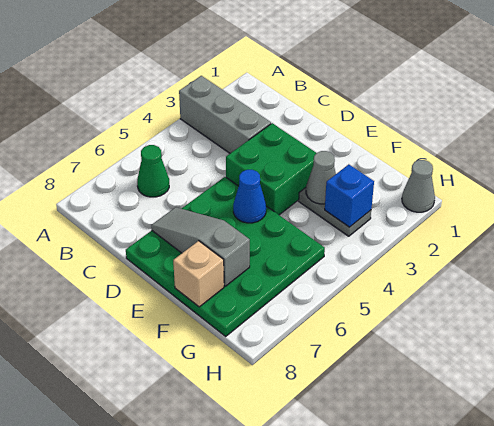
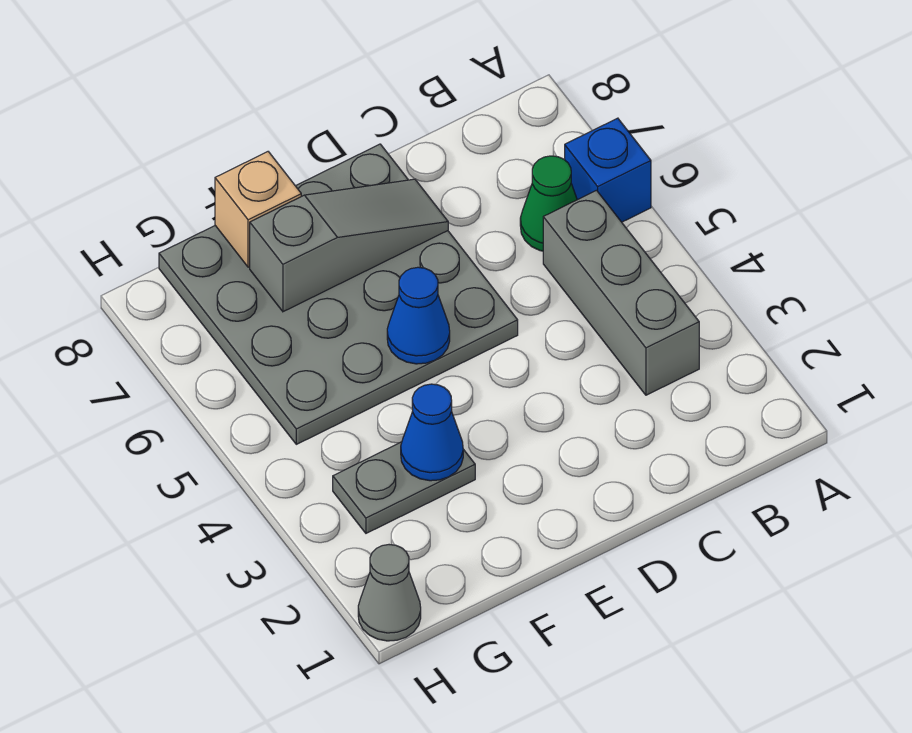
grey 1x3 brick [179,76,271,153] -> grey 1x3 brick turned to [543,190,699,395]
green 2x2 brick [226,123,316,215] -> none
green 4x4 plate [126,177,325,336] -> grey 4x4 plate [159,144,518,444]
grey 1x1 cone [306,151,336,204] -> blue 1x1 cone [401,384,463,481]
blue 1x1 brick [325,164,374,227] -> blue 1x1 brick moved to [565,118,651,222]

